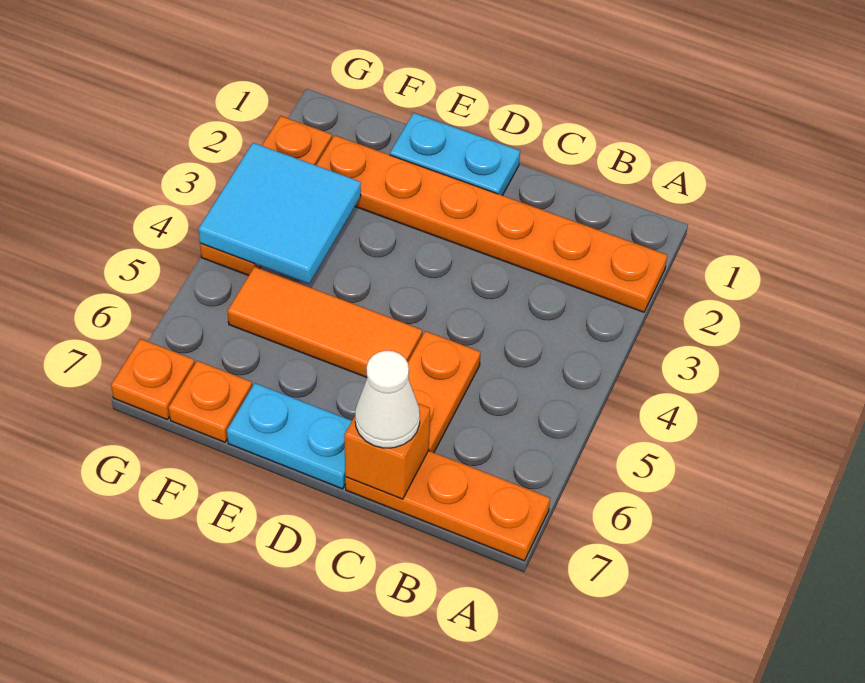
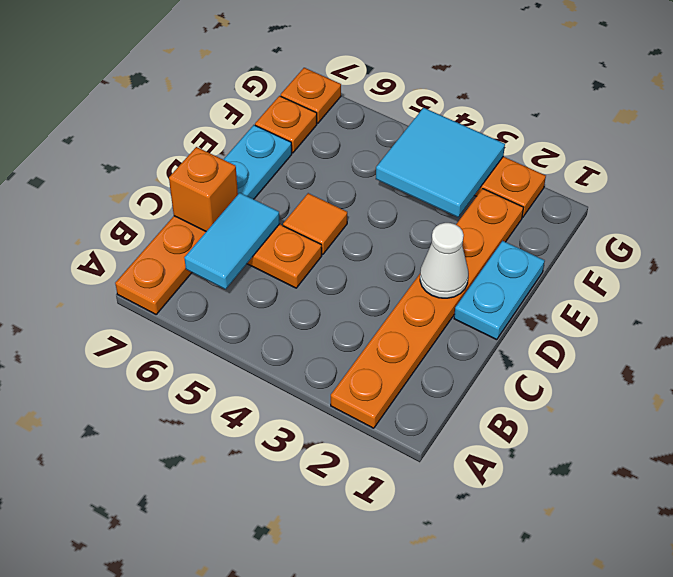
none -> cyan 1x2 tile [184,193,280,289]
white 1x1 cone [355,351,420,448] -> white 1x1 cone moved to [420,223,468,298]
orange 1x3 tile [227,267,422,377] -> orange 1x1 tile [283,193,347,255]

